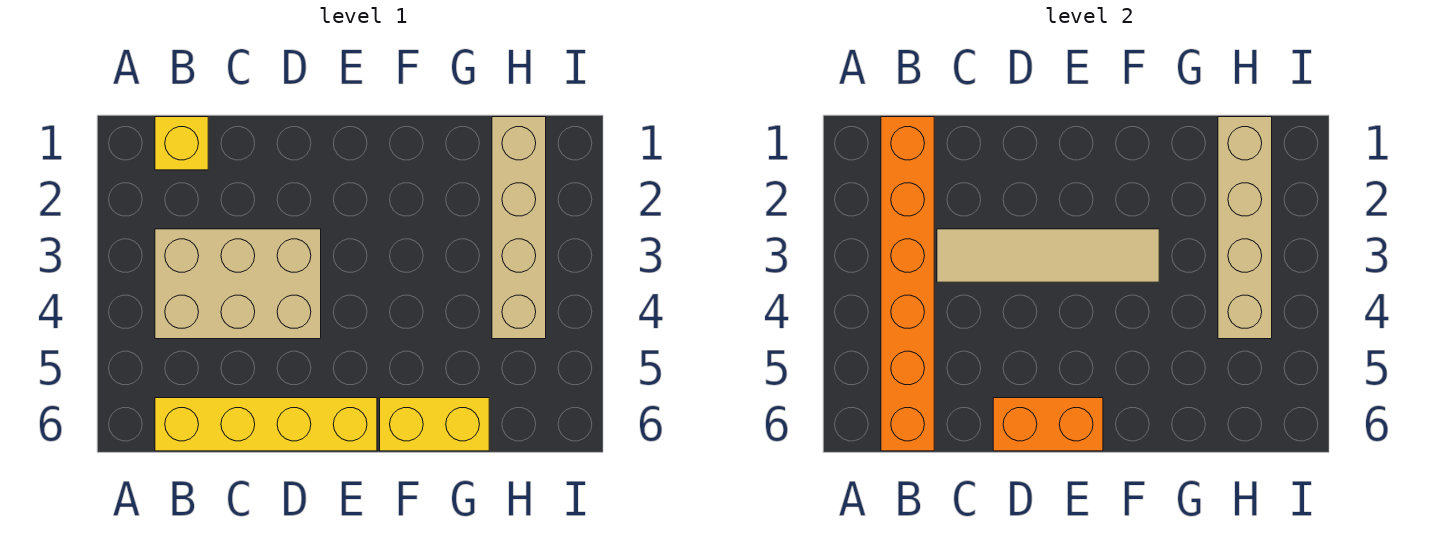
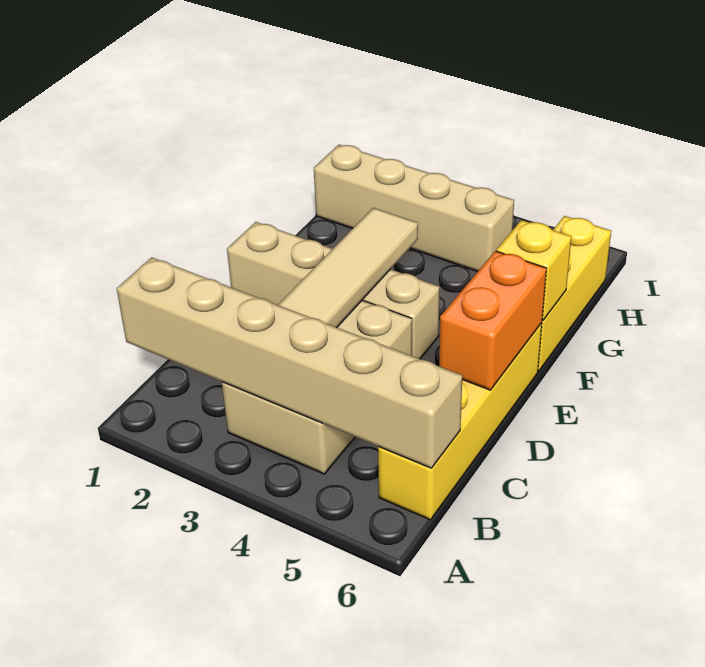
yellow 1x1 brick [155,117,208,170] -> yellow 1x1 brick moved to [496,220,572,320]
orange 1x6 brick [881,117,934,451] -> tan 1x6 brick [117,257,462,468]
yellow 1x2 brick [380,398,489,451] -> yellow 1x3 brick [538,216,611,371]
tan 1x4 brick [1218,117,1272,339] -> tan 1x4 brick moved to [227,222,440,359]

